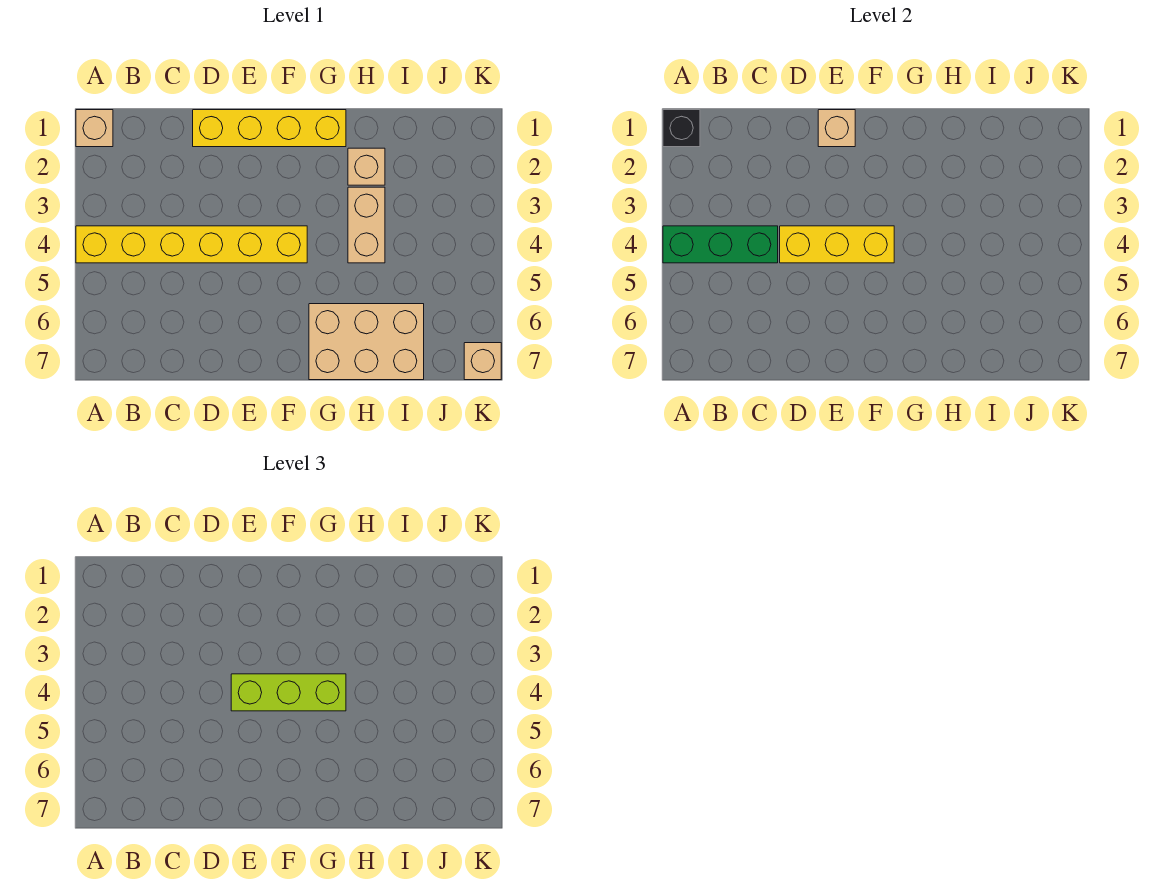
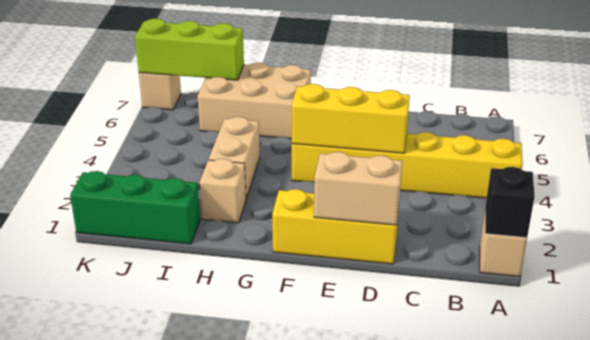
green 1x3 brick [663,226,778,263] -> green 1x3 brick moved to [70,171,200,244]
yellow 1x4 brick [193,110,346,147] -> yellow 1x3 brick [272,189,399,264]
tan 1x1 brick [818,110,855,147] -> tan 1x2 brick [314,152,402,225]
lime 1x3 brick [231,674,346,711] -> lime 1x3 brick moved to [135,19,244,80]

